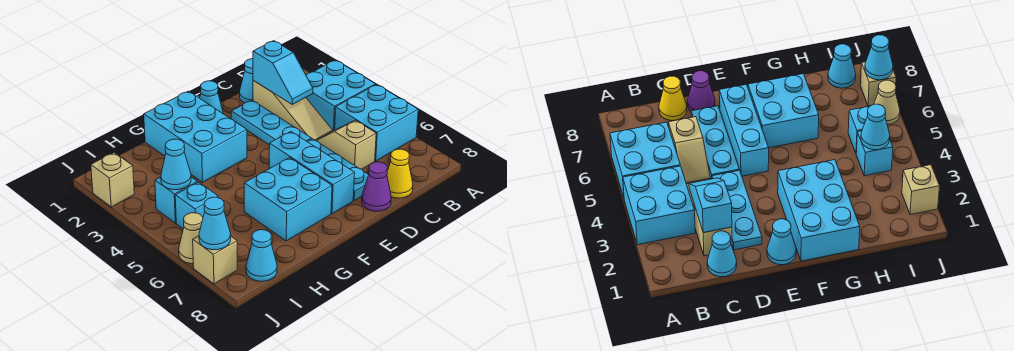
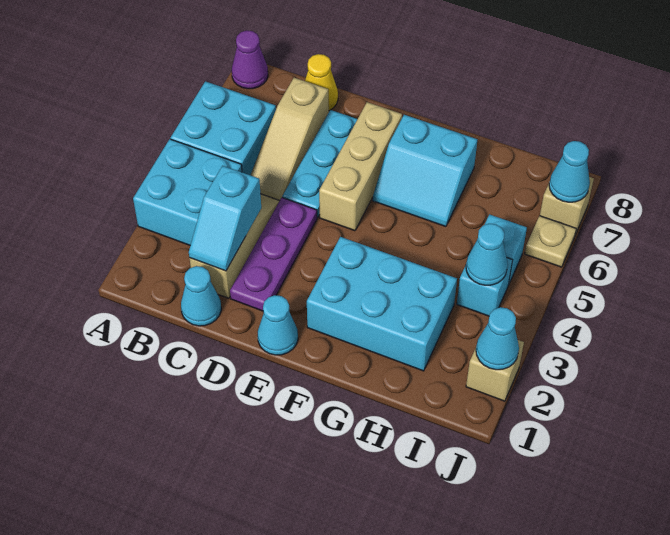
cyan 1x2 slope [253,41,313,104] -> cyan 1x2 slope turned to [189,166,261,271]
tan 1x2 slope [316,120,376,169] -> tan 1x3 slope [251,78,329,201]
cyan 1x3 plate [231,100,311,145] -> purple 1x3 plate [230,198,317,311]
purple 1x1 cone [362,162,391,211] -> purple 1x1 cone moved to [232,30,268,89]
cyan 1x3 brick [269,132,355,214] -> tan 1x3 brick [319,102,402,231]
cyan 2x3 brick [144,91,247,182] -> cyan 2x3 brick turned to [307,237,457,371]
cyan 2x2 brick [244,158,332,241] -> cyan 2x2 slope [373,115,477,227]
cyan 1x1 cone [246,230,277,281] -> cyan 1x1 cone moved to [476,307,519,370]
tan 1x1 cone [179,213,203,264] -> tan 1x1 plate [525,216,576,267]

